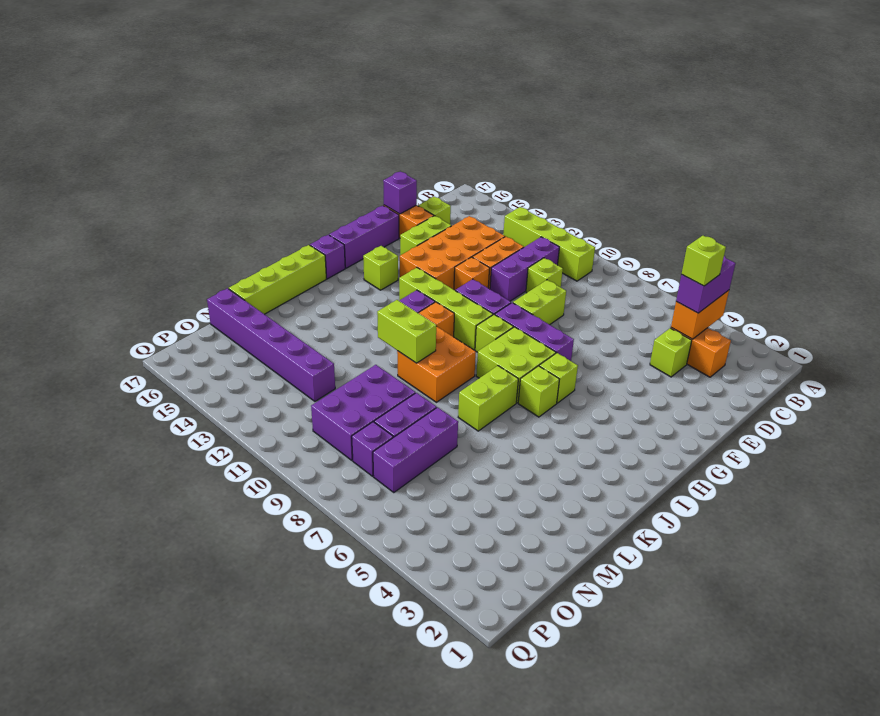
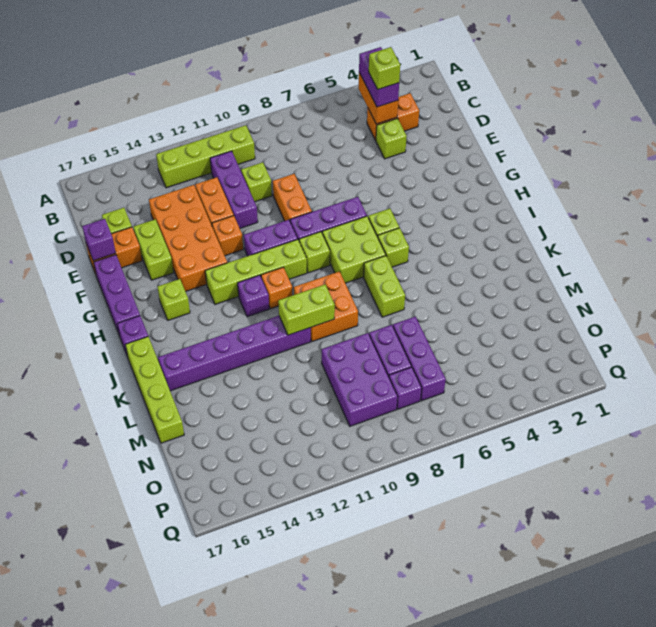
lime 1x2 brick [513,280,566,325] -> orange 1x2 brick [273,174,312,221]
purple 1x6 brick [207,288,335,401] -> purple 1x6 brick moved to [158,316,311,391]

